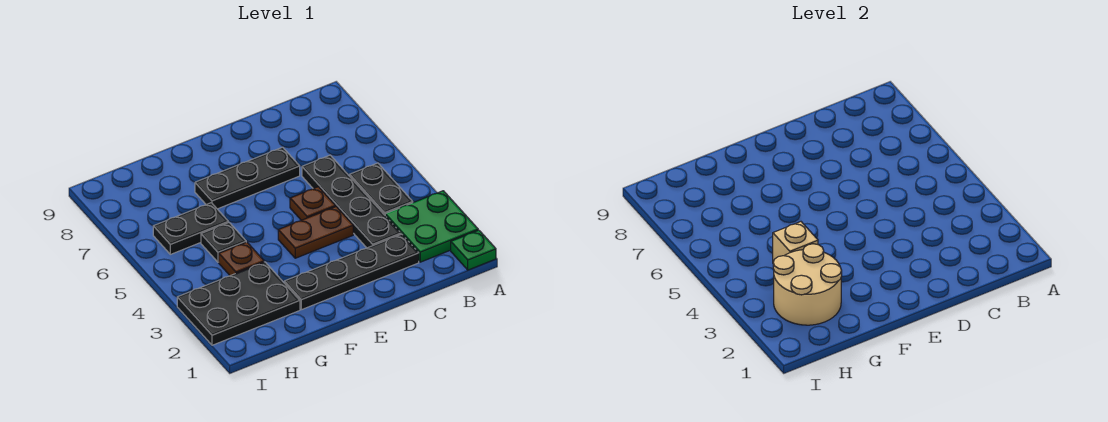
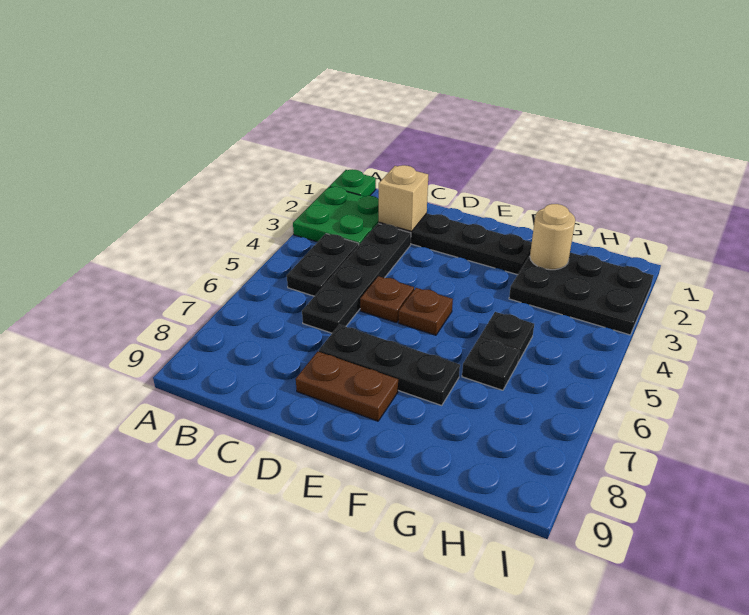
brown 1x2 plate [278,207,353,258] -> brown 1x2 plate moved to [296,352,398,421]
tan 2x2 round brick [773,244,842,325] -> tan 1x1 round brick [530,204,575,270]
brown 1x1 plate [219,242,264,276] -> brown 1x1 plate moved to [399,288,453,335]
tan 1x1 brick [773,222,818,262] -> tan 1x1 brick moved to [379,165,428,231]
black 1x2 plate [153,203,228,254] -> black 1x1 plate [462,338,520,390]

